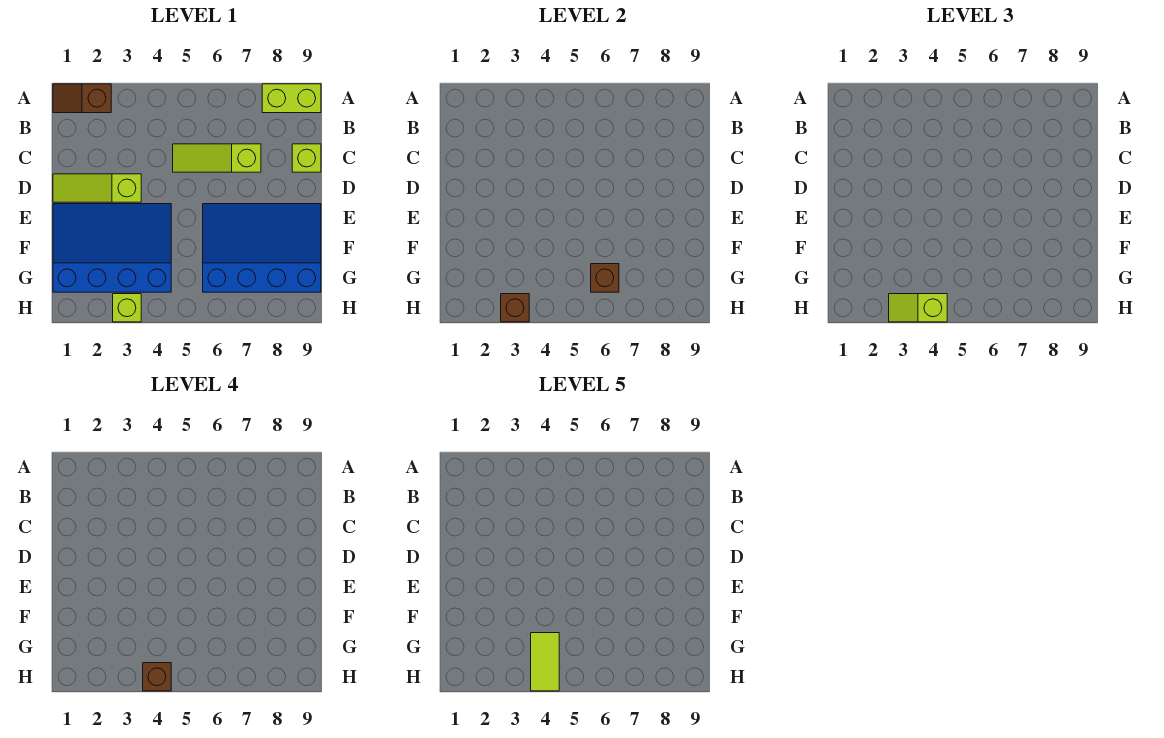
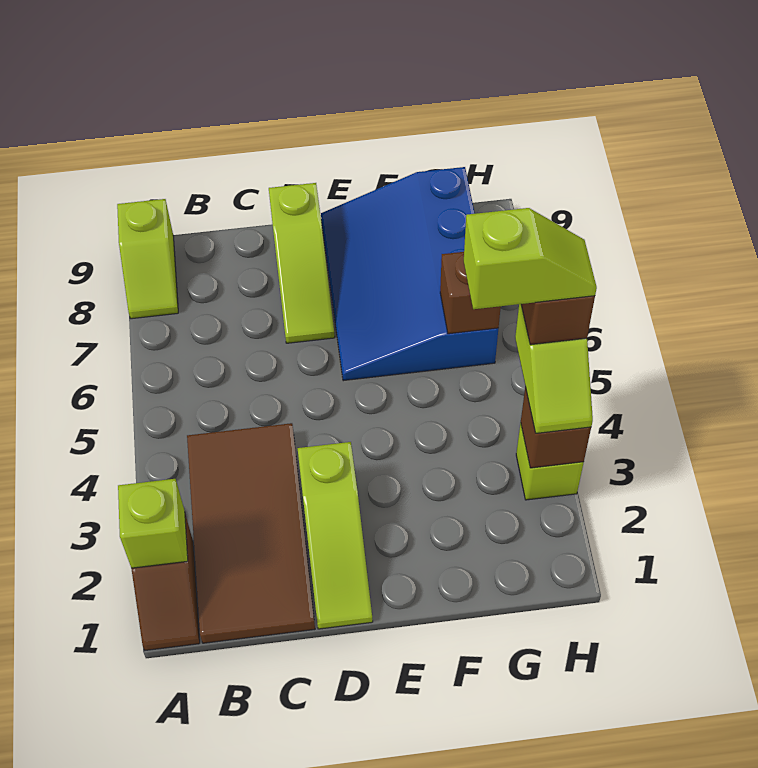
lime 1x2 brick [262,84,321,113] -> lime 1x2 slope [117,199,178,319]
none -> brown 2x4 tile [187,423,315,643]
lime 1x3 slope [173,144,261,172] -> lime 1x3 slope moved to [269,183,335,343]
lime 1x1 brick [292,144,321,172] -> lime 1x1 brick moved to [118,479,188,568]
blue 3x4 slope [53,204,171,292] -> none
lime 1x2 tile [531,633,559,691] -> lime 1x2 slope [464,208,597,309]

